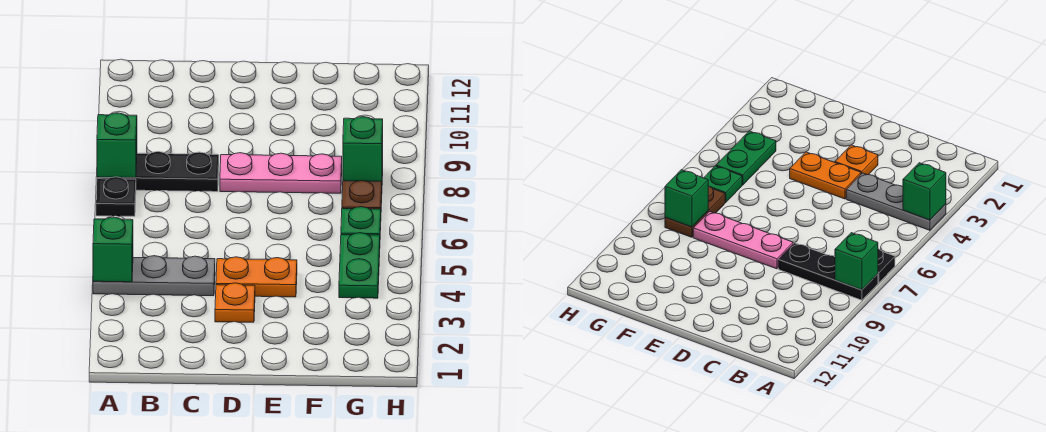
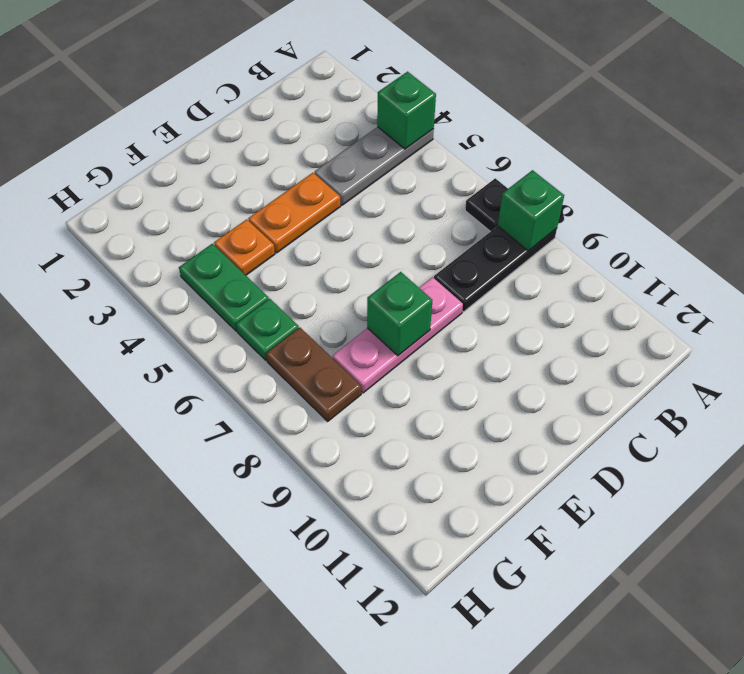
orange 1x1 plate [215,283,255,322] -> orange 1x1 plate moved to [214,219,275,275]
green 1x1 brick [343,117,383,181] -> green 1x1 brick moved to [367,272,432,356]

